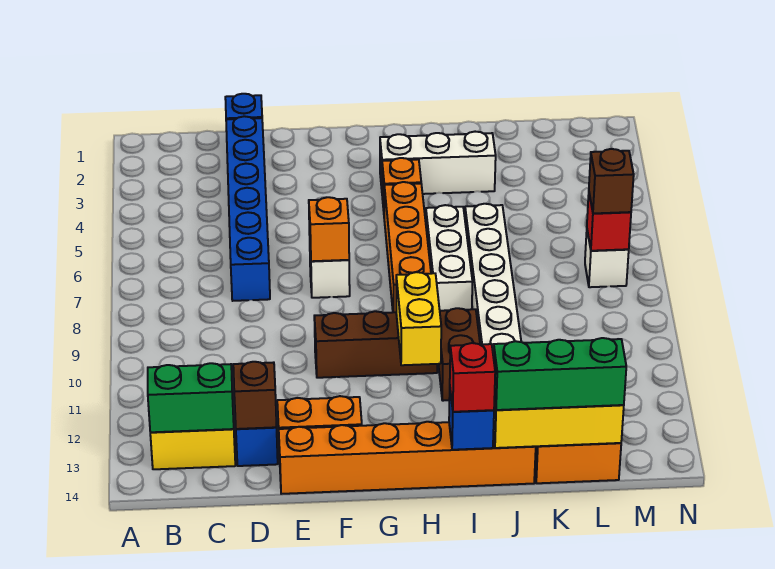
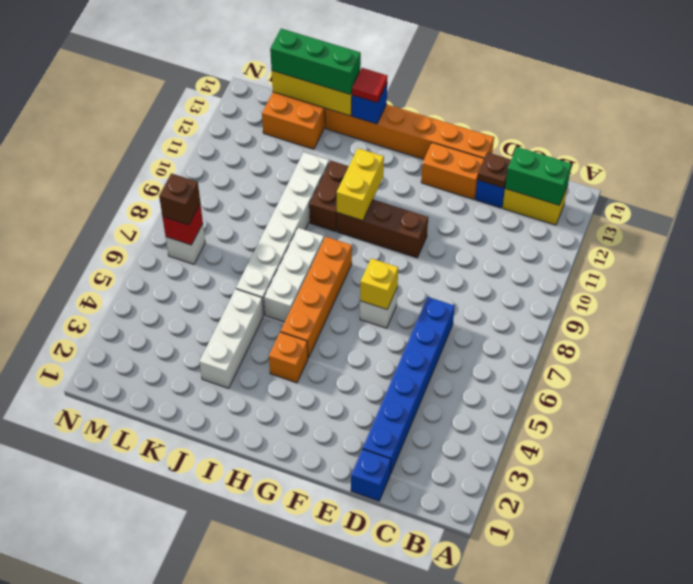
brown 1x1 brick [233,362,277,429] -> brown 1x1 plate [477,152,511,188]
orange 1x1 brick [309,197,349,261] -> yellow 1x1 brick [360,258,398,309]
white 1x3 brick [380,132,496,194] -> white 1x3 brick turned to [199,289,264,388]
red 1x1 brick [450,343,495,412] -> red 1x1 tile [352,68,388,103]

